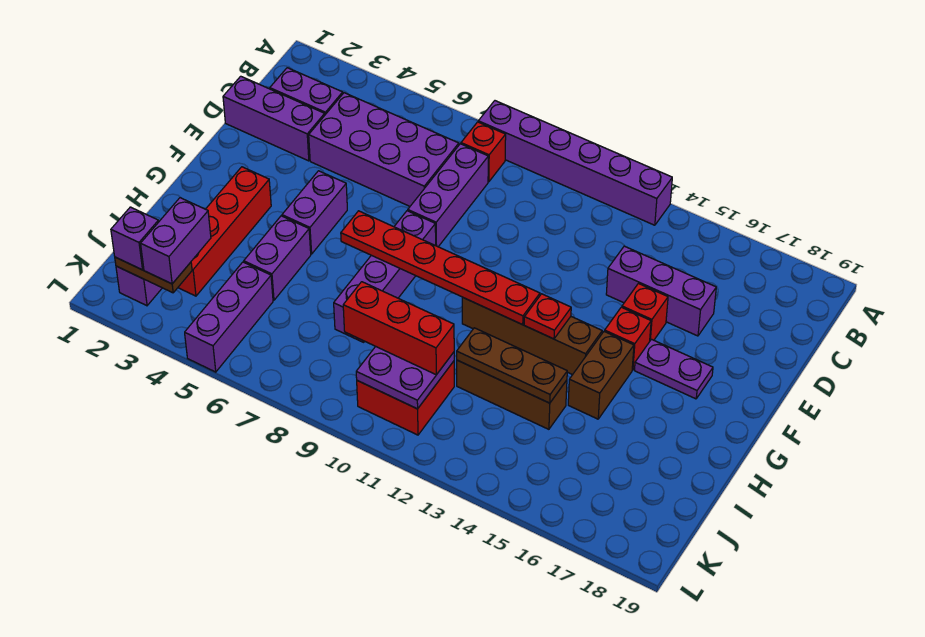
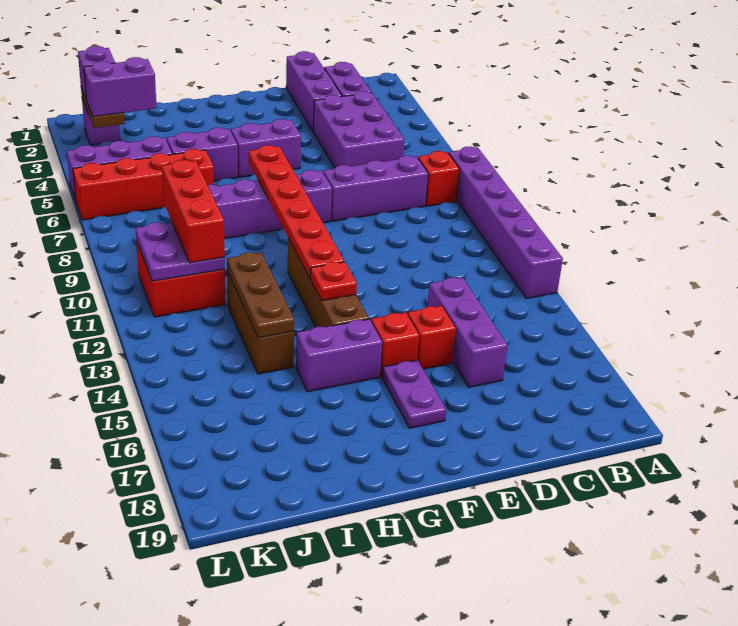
purple 2x4 brick [309,93,459,206] -> purple 2x3 brick [313,91,404,168]
red 1x4 brick [178,167,271,296] -> red 1x4 brick moved to [73,149,214,220]
brown 1x2 brick [568,331,634,419] -> purple 1x2 brick [296,319,382,392]

